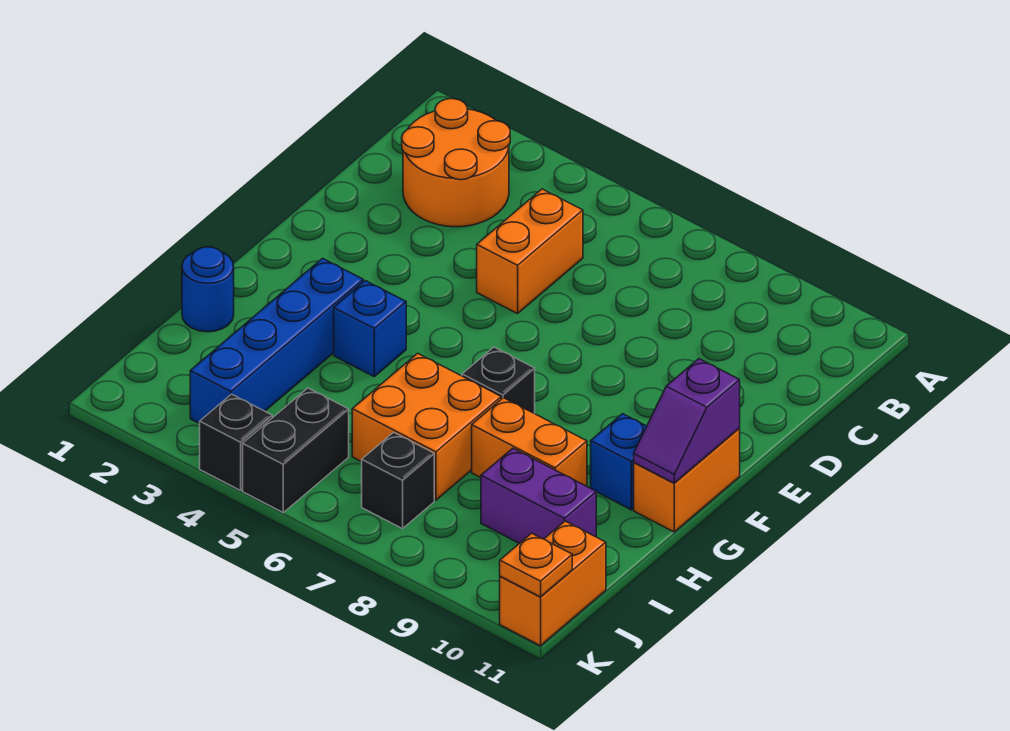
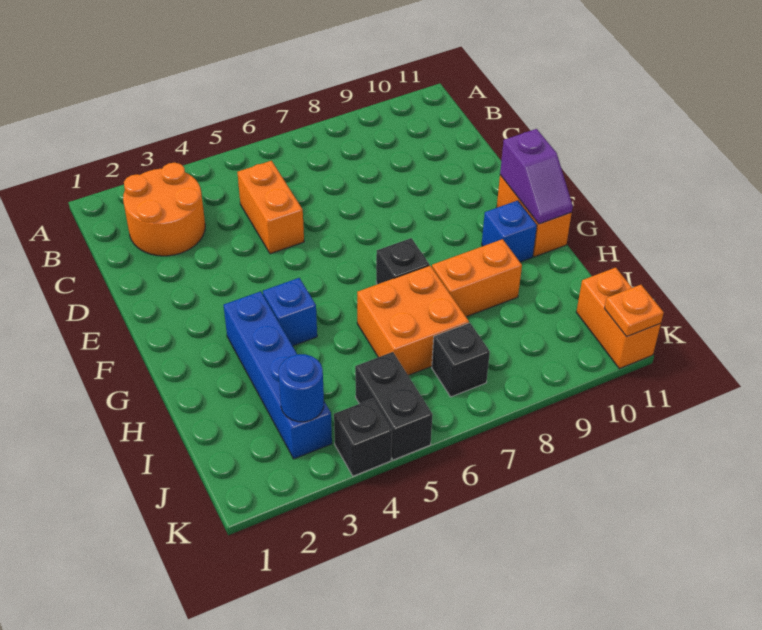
blue 1x1 round brick [182,247,234,332] -> blue 1x1 round brick moved to [279,354,324,422]
purple 1x2 brick [481,448,596,543] -> none

